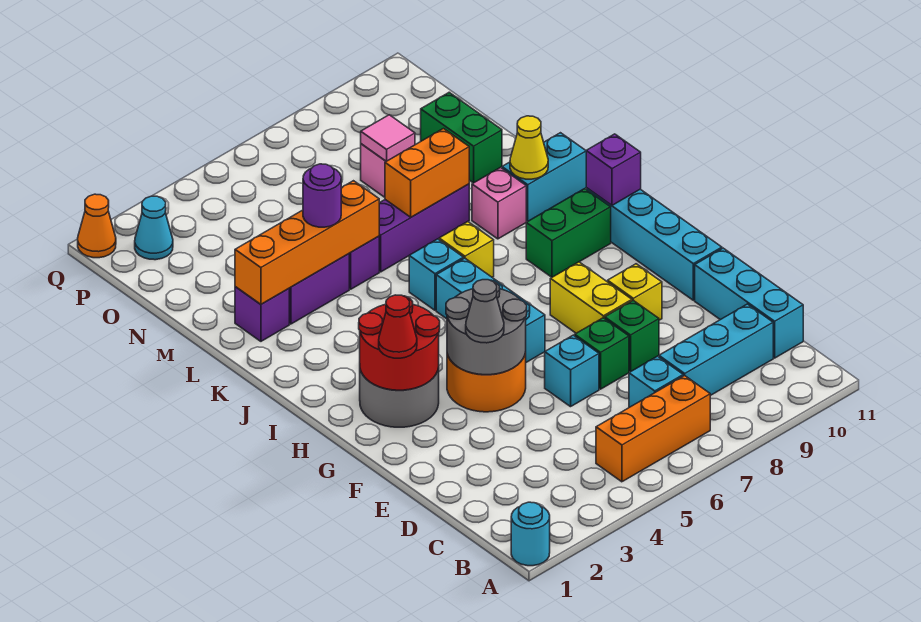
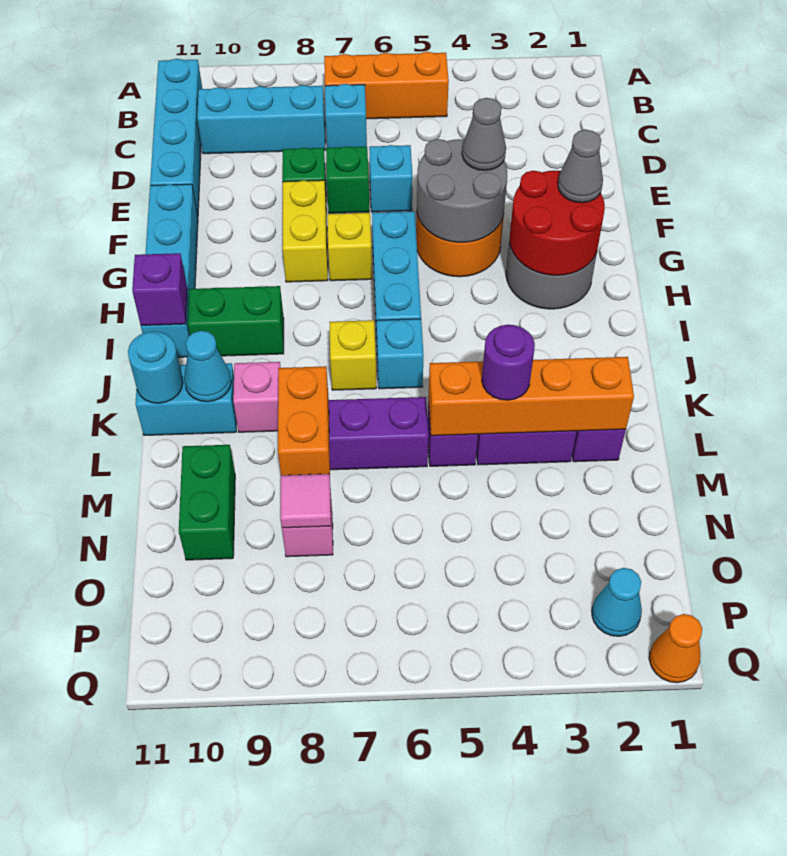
cyan 1x1 round brick [511,502,550,566] -> cyan 1x1 round brick moved to [128,331,183,403]
cyan 1x3 brick [695,248,803,358] -> cyan 1x4 brick [150,59,202,215]
yellow 1x1 brick [608,264,662,320] -> yellow 1x1 brick moved to [327,213,372,281]
red 1x1 cone [379,295,417,358] -> grey 1x1 cone [558,130,603,203]
yellow 1x1 cone [510,116,548,179] -> cyan 1x1 cone [184,331,231,402]
orange 1x2 brick [385,129,469,217] -> orange 1x2 brick turned to [278,366,330,475]

